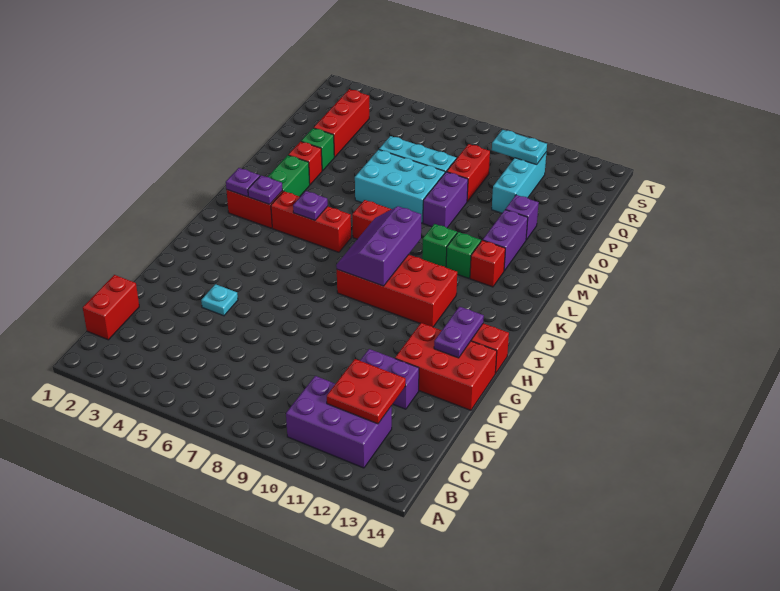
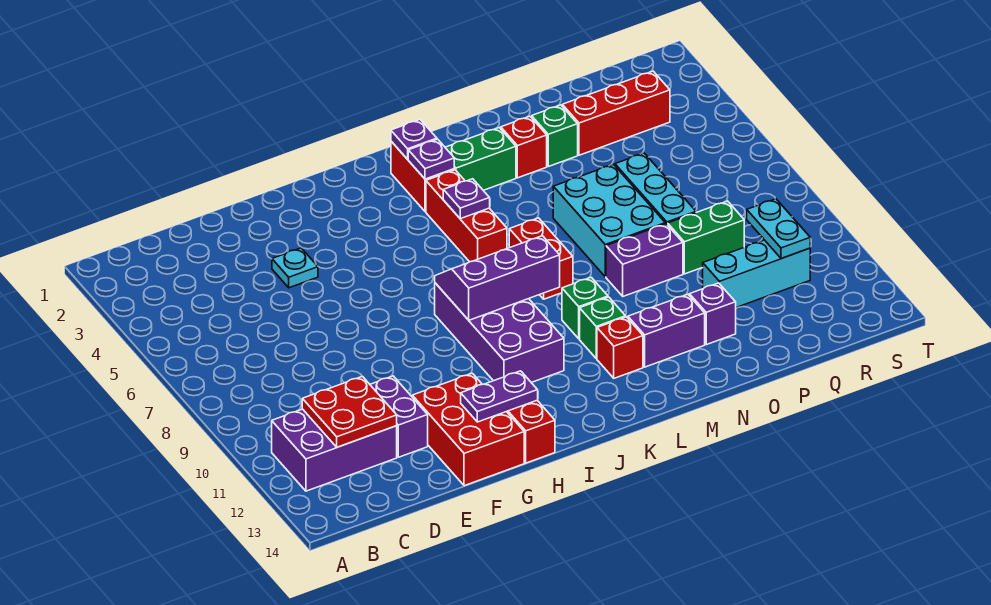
purple 2x3 brick [286,376,392,468] -> purple 2x3 brick turned to [272,409,397,491]
red 1x2 brick [83,275,139,340] -> none
red 2x4 brick [337,255,457,327] -> purple 2x4 brick [435,283,564,383]
red 1x2 brick [447,144,490,202] -> green 1x2 brick [668,201,744,274]

